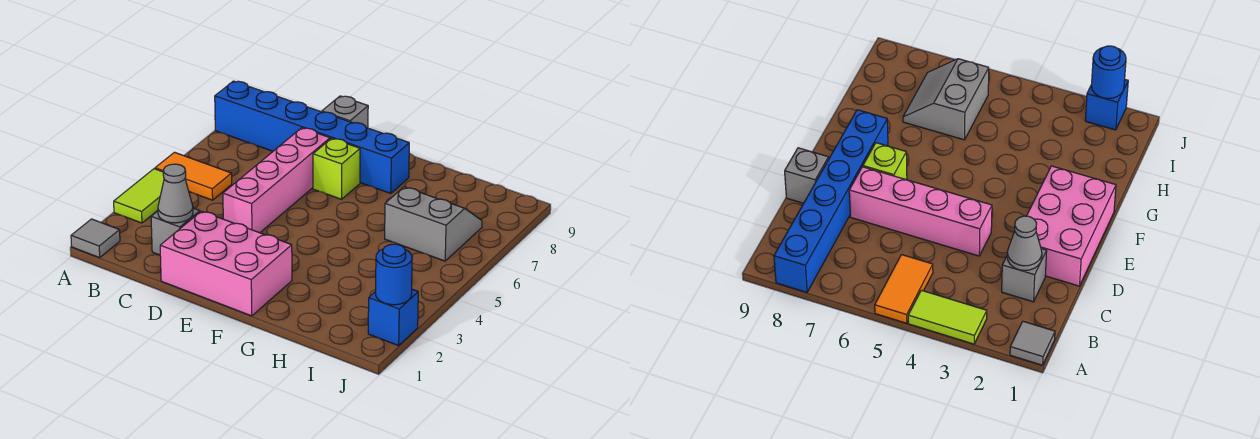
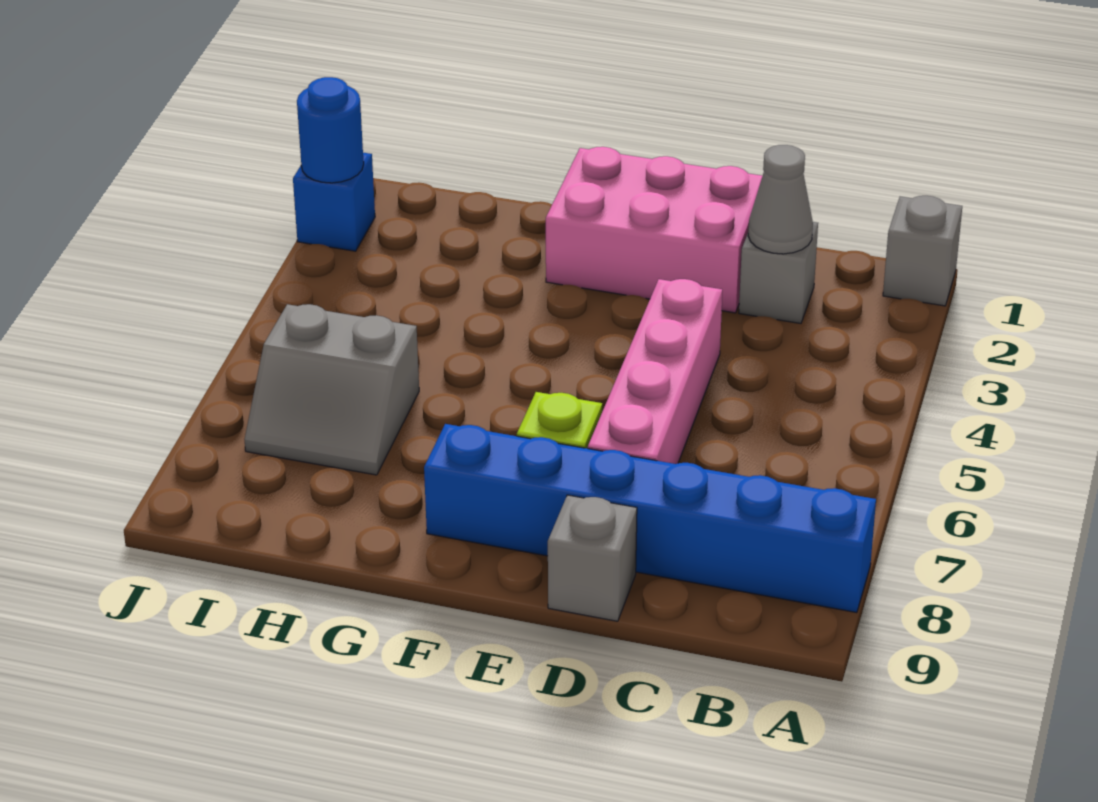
grey 1x1 tile [71,219,120,258] -> grey 1x1 brick [883,196,962,306]
lime 1x2 tile [114,169,164,223] -> none
orange 1x2 tile [155,152,232,200] -> none

